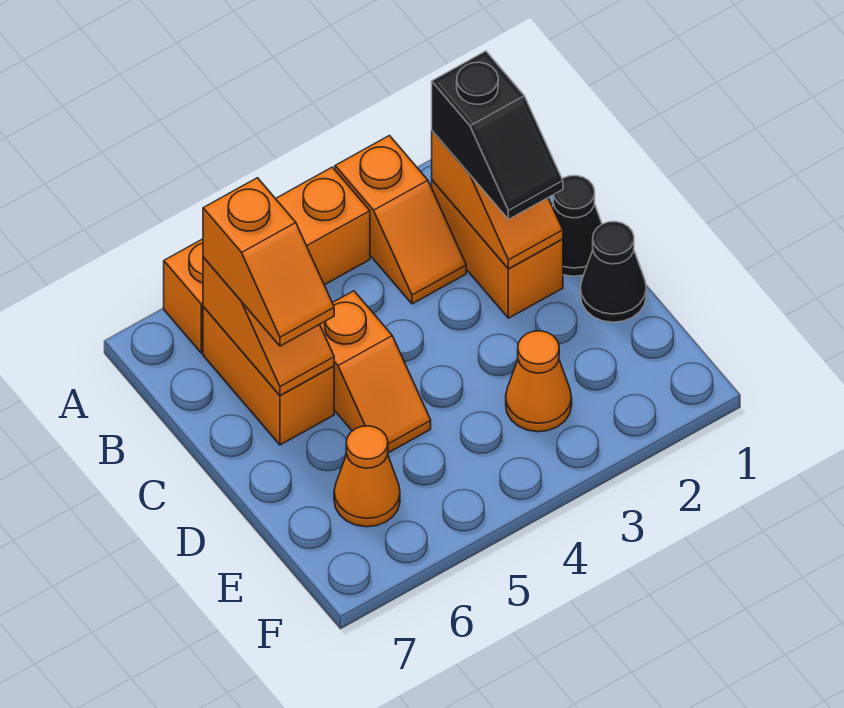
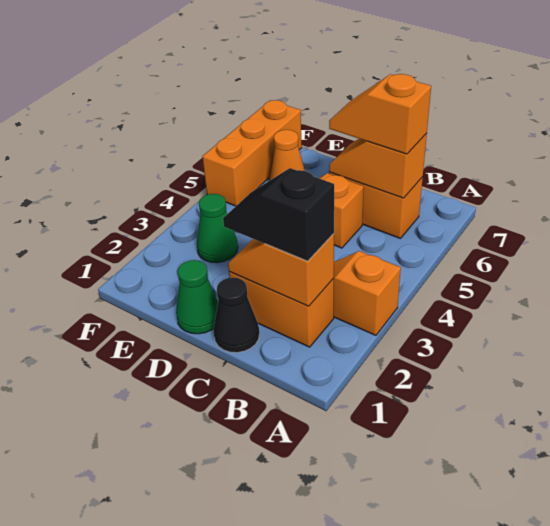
orange 1x3 brick [164,167,370,353] -> orange 1x3 brick moved to [202,100,302,206]
black 1x1 cone [580,222,646,322] -> green 1x1 cone [176,260,218,334]
orange 1x1 cone [506,331,572,432] -> green 1x1 cone [197,194,238,263]

